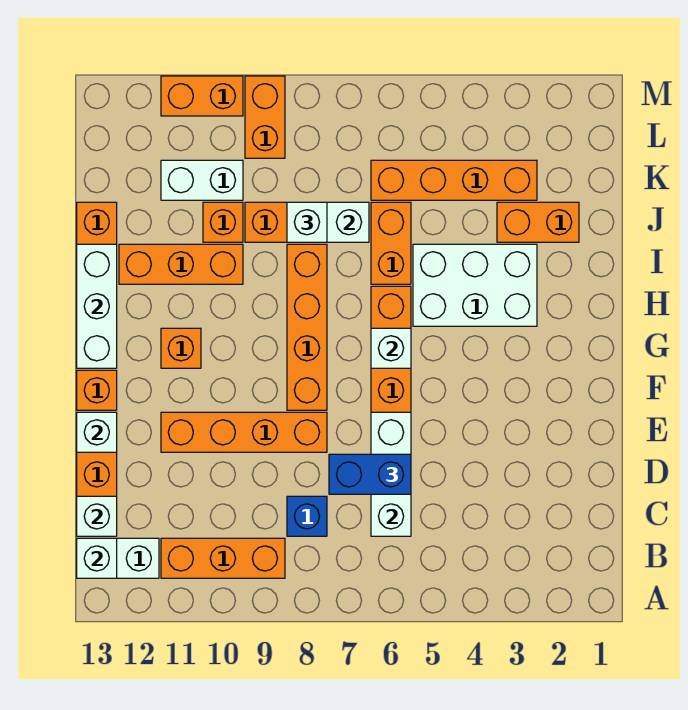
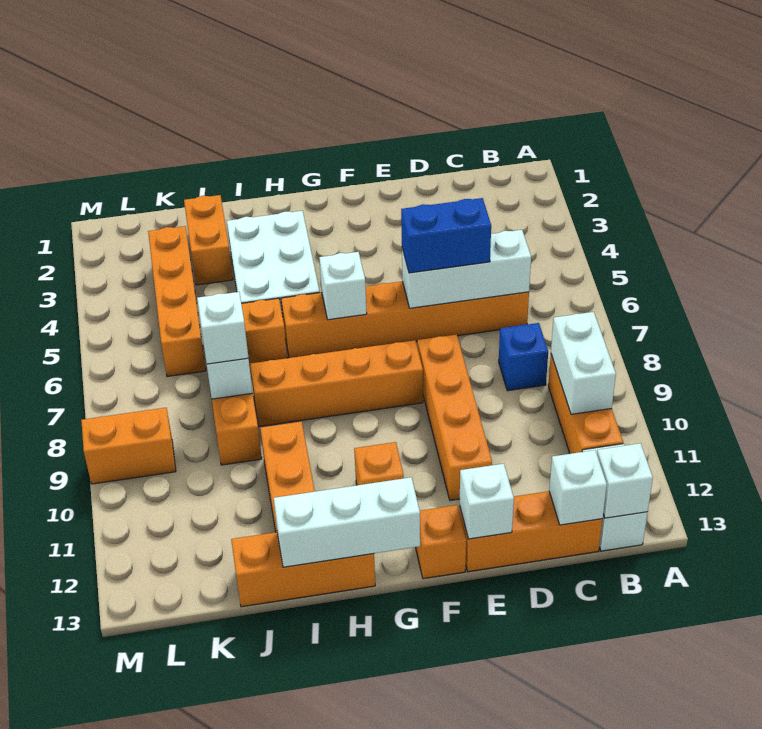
blue 1x2 brick [329,454,411,494] -> blue 1x2 brick turned to [401,198,491,273]
orange 1x1 brick [203,202,243,242] -> none
white 1x2 brick [161,160,243,200] -> white 1x2 brick moved to [551,312,616,414]
orange 1x2 brick [161,76,243,116] -> none

